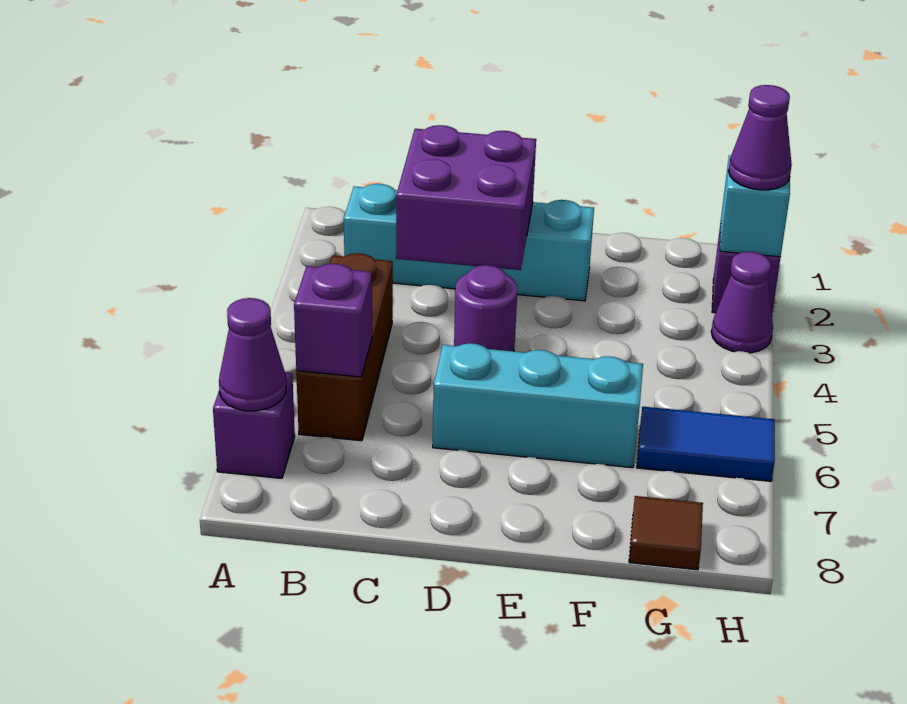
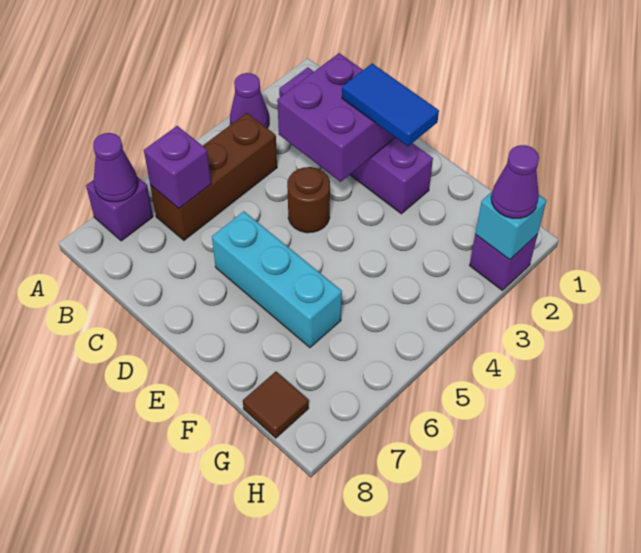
cyan 1x4 brick [344,184,594,301] -> purple 1x4 brick [279,67,433,214]
purple 1x1 round brick [454,265,517,351] -> brown 1x1 round brick [287,167,330,233]
blue 1x2 tile [637,407,775,481] -> blue 1x2 tile moved to [342,64,439,146]
purple 1x1 cone [711,252,773,353] -> purple 1x1 cone moved to [230,73,269,129]

